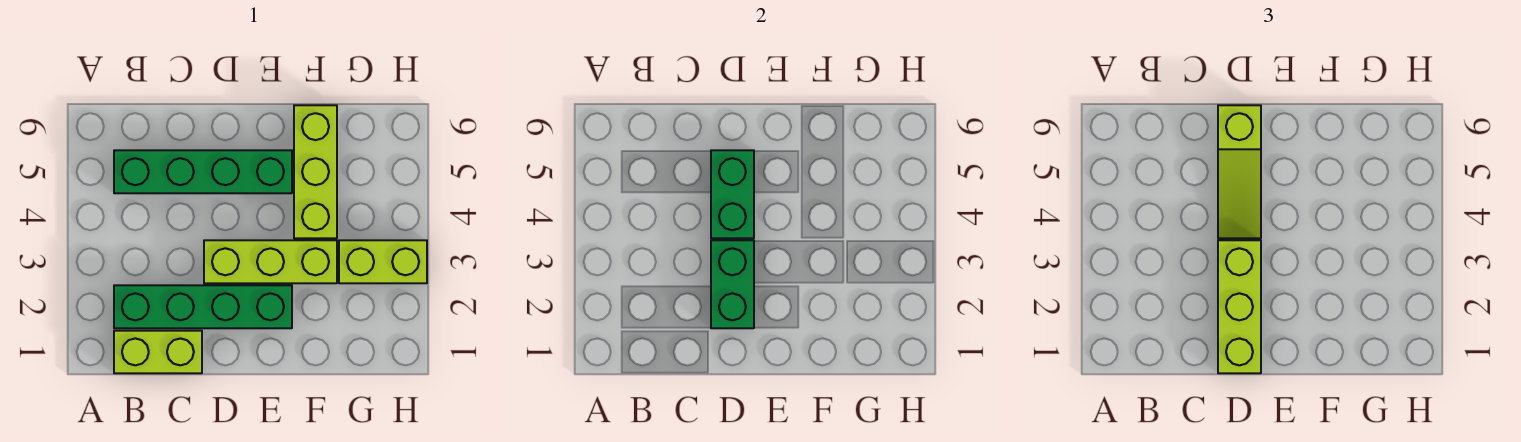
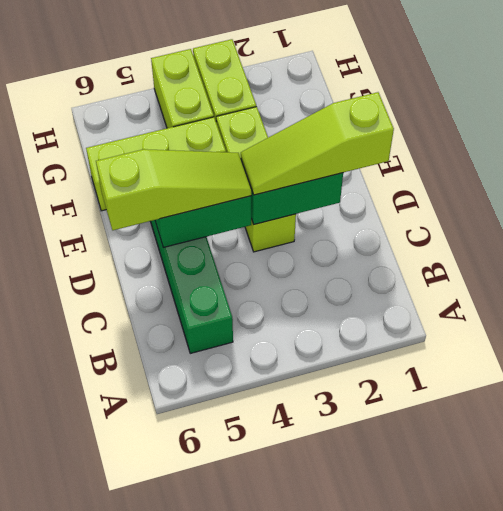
lime 1x2 brick [114,331,202,373] -> lime 1x2 brick moved to [151,49,214,128]
green 1x4 brick [114,285,292,328] -> none
lime 1x3 brick [1218,240,1261,373] -> lime 1x3 slope [241,92,394,195]

